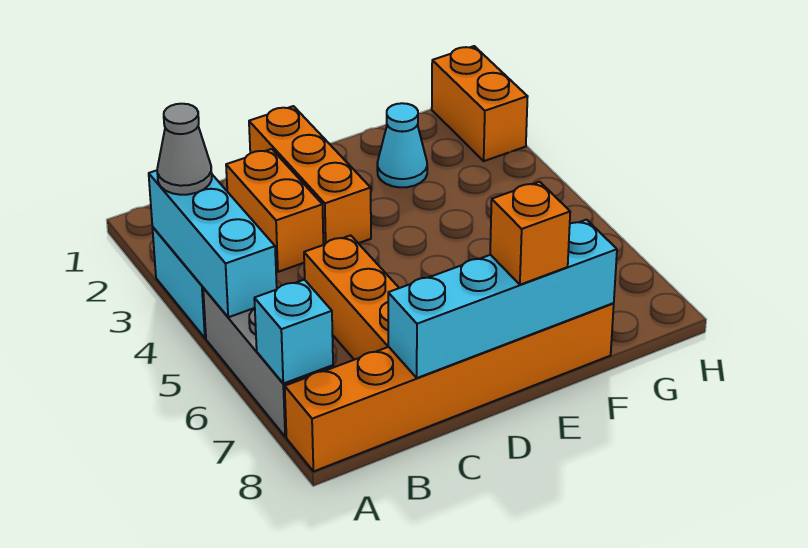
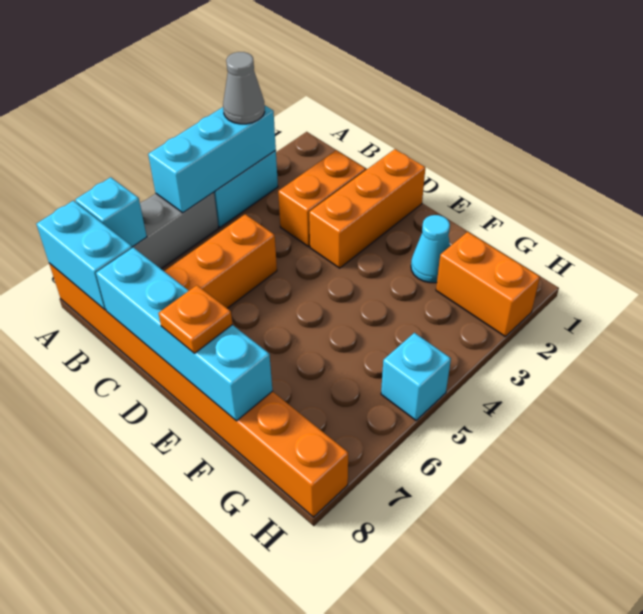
orange 1x6 brick [285,303,614,472] -> orange 1x8 brick [49,263,348,517]
none -> cyan 1x2 brick [36,201,132,310]
orange 1x1 brick [490,182,570,285] -> orange 1x1 plate [158,285,232,353]
orange 1x2 brick [432,46,528,161] -> orange 1x2 brick turned to [436,232,540,337]
none -> cyan 1x1 brick [381,333,451,420]

